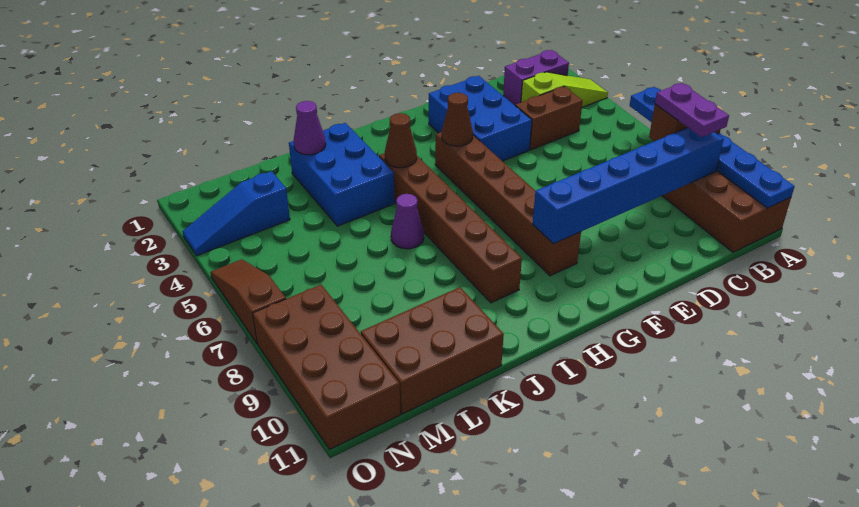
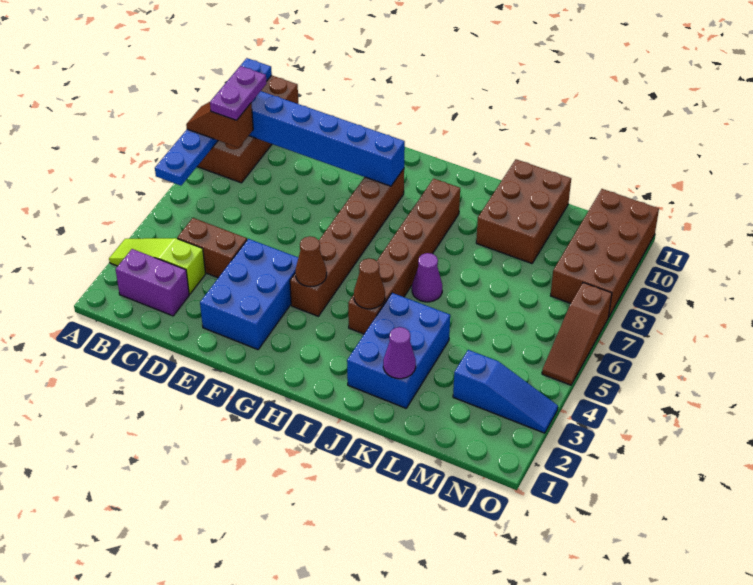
brown 2x3 brick [361,287,504,414] -> brown 2x3 brick turned to [476,159,571,263]

